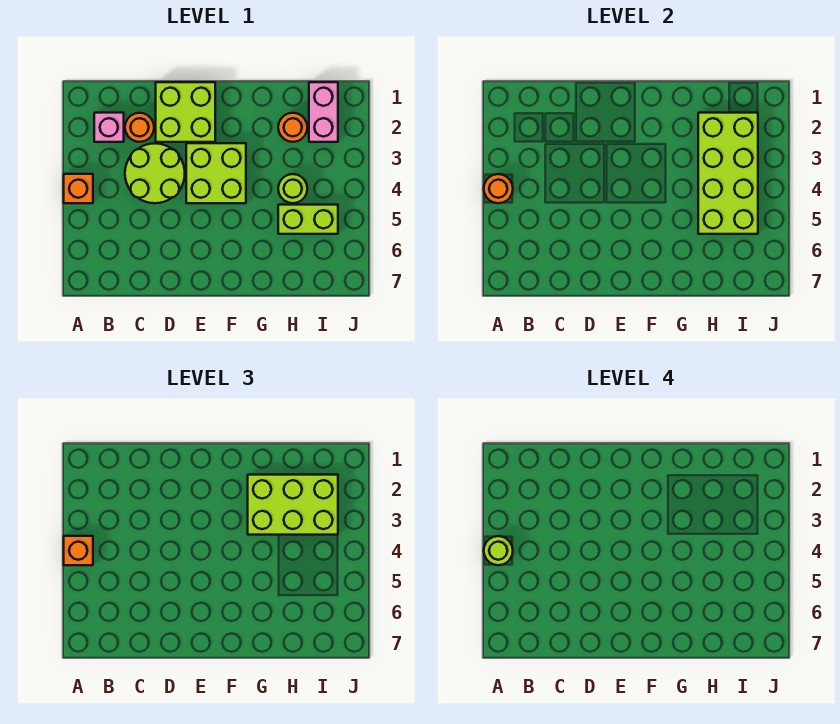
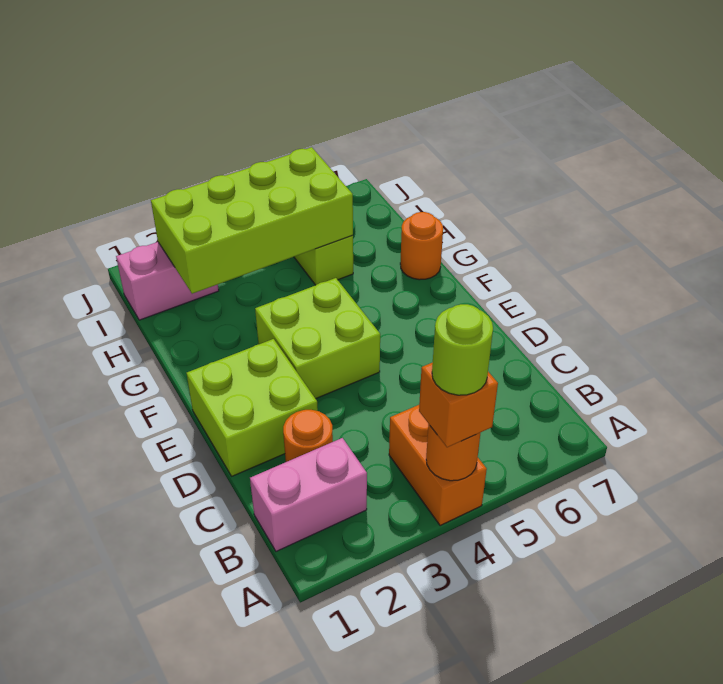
orange 1x1 brick [64,174,93,203] -> orange 1x2 brick [389,405,487,526]
pink 1x1 brick [94,113,124,142] -> pink 1x2 brick [250,438,367,551]
lime 2x2 round brick [125,144,185,203] -> none
lime 2x3 brick [248,475,338,535] -> none
orange 1x1 round brick [278,113,307,142] -> orange 1x1 round brick moved to [400,212,443,280]
lime 1x1 round brick [278,174,307,203] -> none

